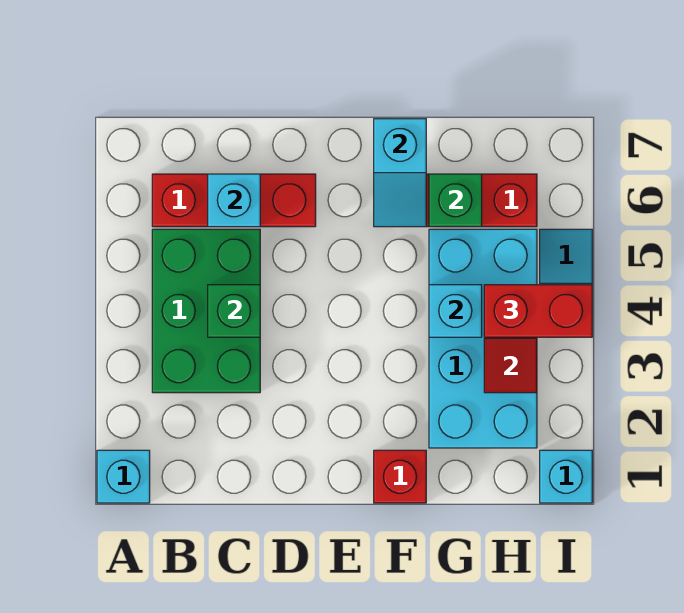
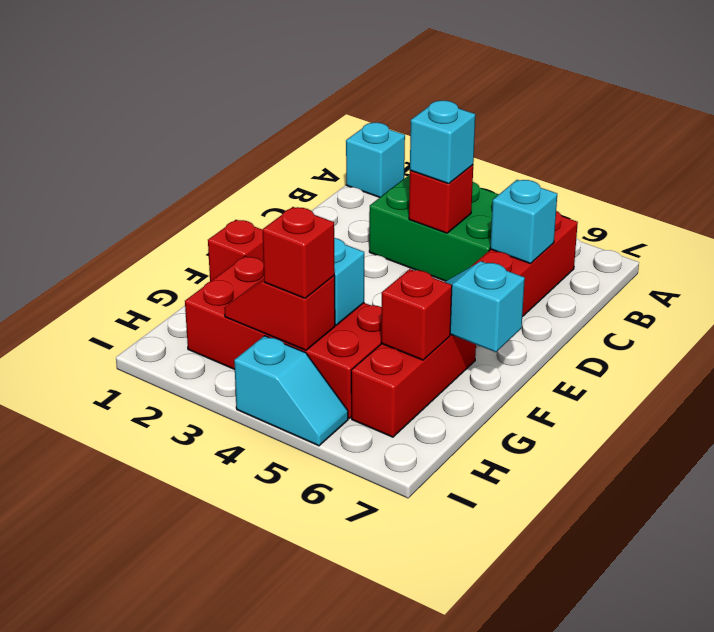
green 1x1 brick [208,285,260,337] -> red 1x1 brick [409,165,473,233]
cyan 2x4 brick [429,229,537,448] -> red 2x4 brick [185,256,382,418]
green 1x1 brick [429,174,482,227] -> red 1x1 brick [381,269,452,360]
red 1x2 brick [484,285,592,337] -> red 1x1 brick [262,207,335,298]
cyan 1x1 brick [540,450,592,503] -> cyan 1x1 brick moved to [410,101,475,184]

